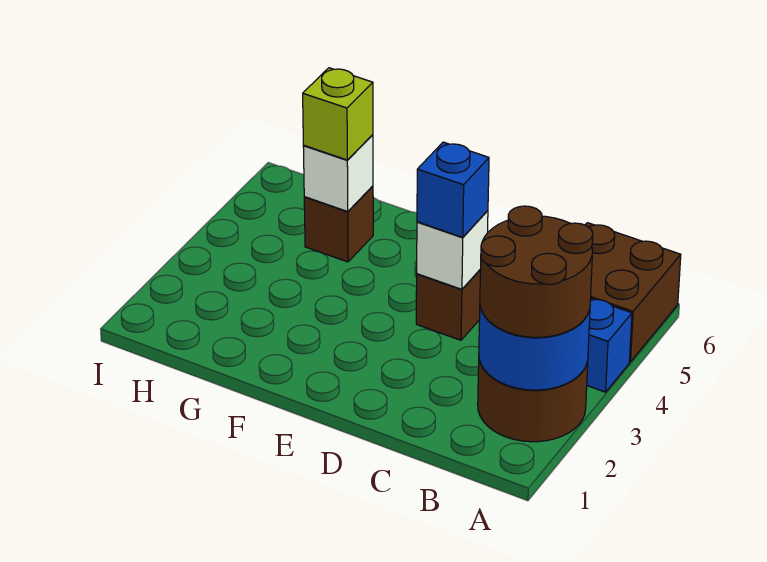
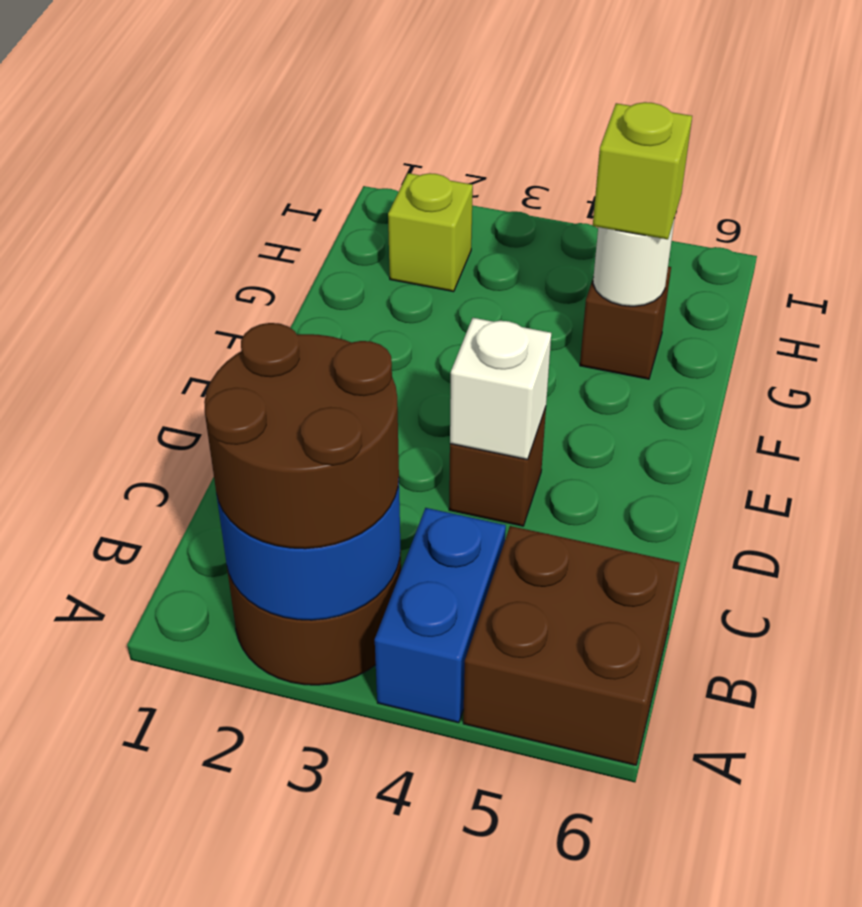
blue 1x1 brick [417,142,489,237] -> none
white 1x1 brick [303,135,373,211] -> white 1x1 round brick [593,218,675,306]
none -> lime 1x1 brick [388,173,473,292]

